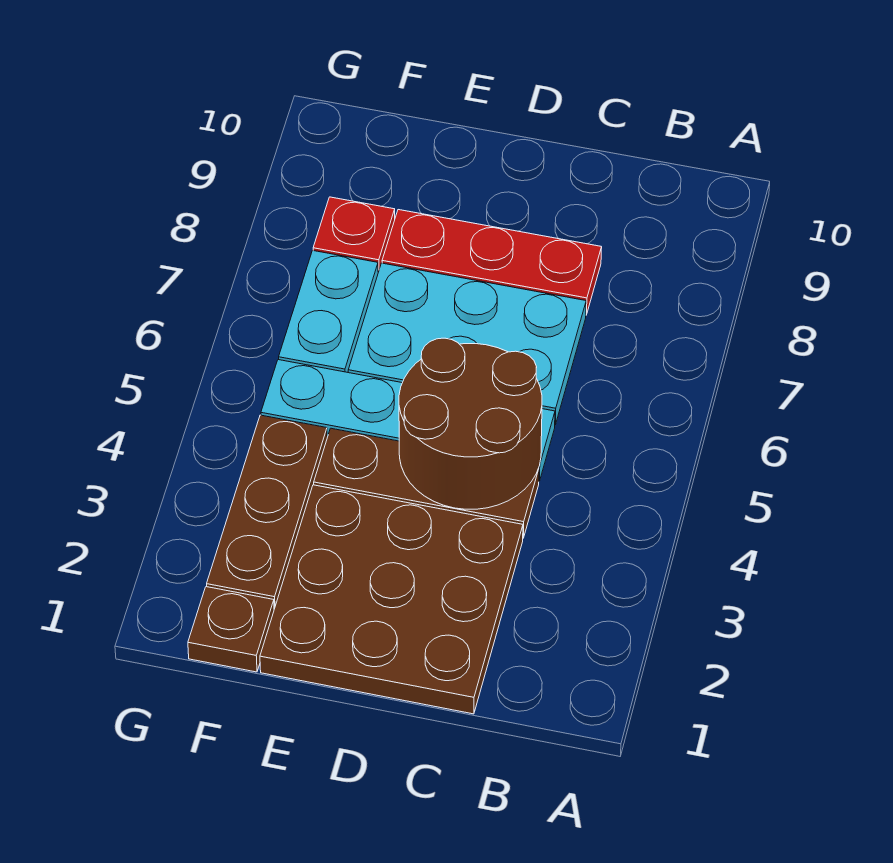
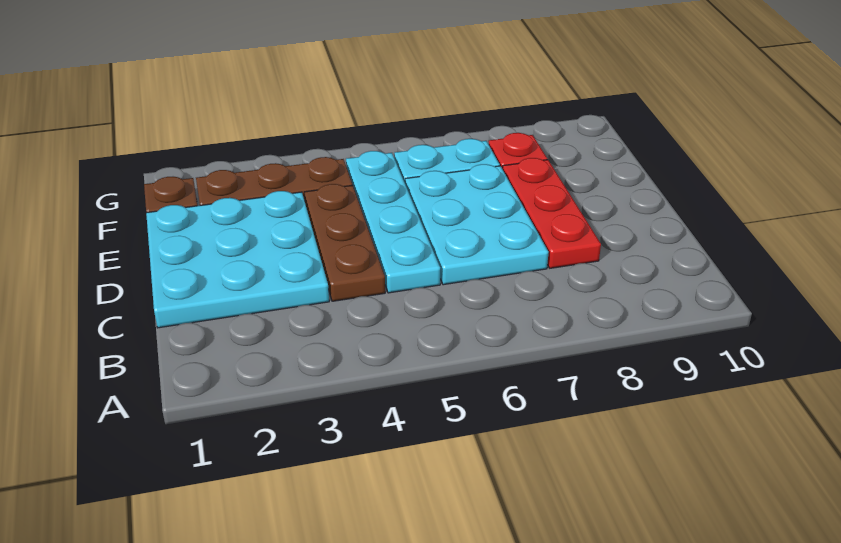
brown 3x3 plate [260,485,523,714] -> cyan 3x3 plate [146,191,329,328]
brown 2x2 round brick [399,338,542,509] -> none

